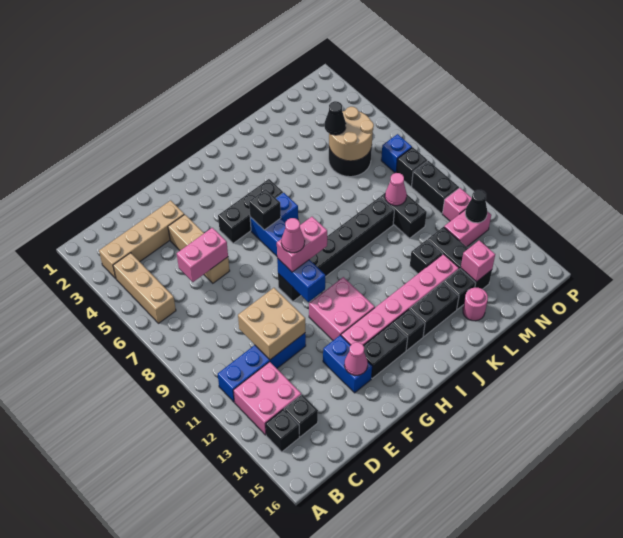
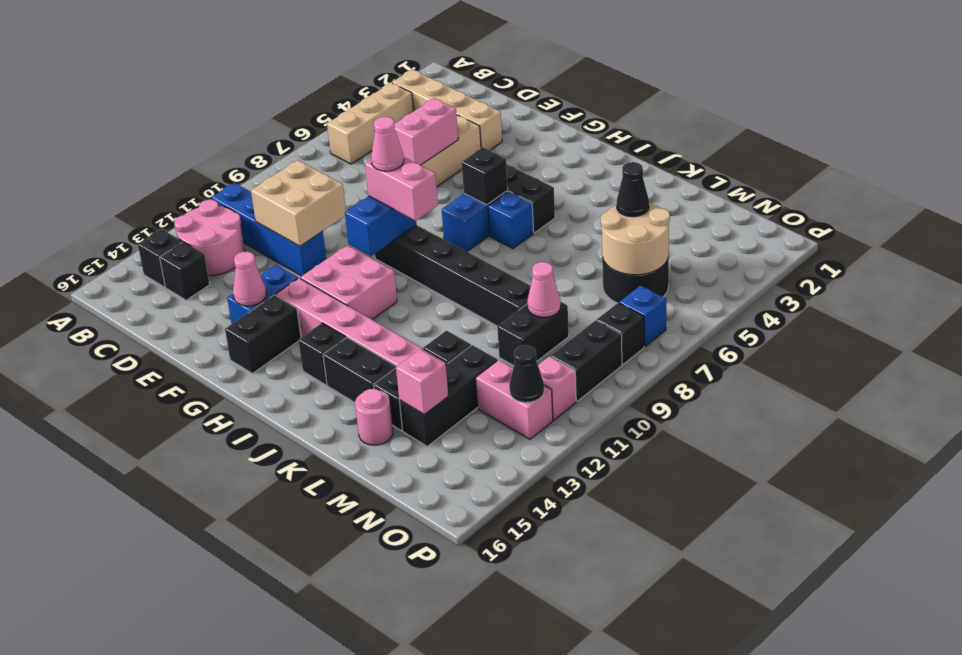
pink 2x2 brick [233,362,301,435] -> pink 2x2 round brick [174,200,245,276]
pink 1x2 brick [177,228,228,282] -> pink 1x2 brick turned to [394,98,458,165]
black 1x2 brick [363,323,408,378] -> black 1x2 brick turned to [225,295,301,373]

